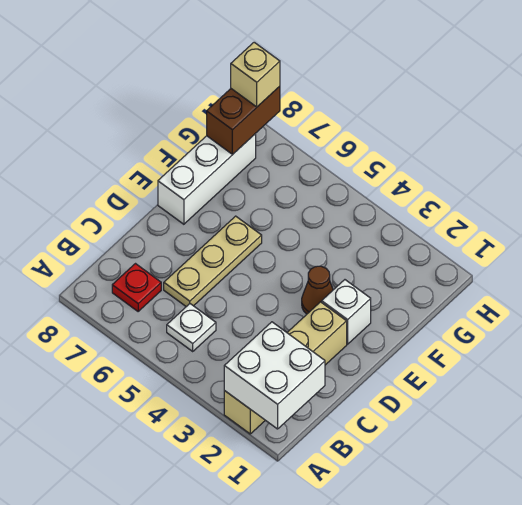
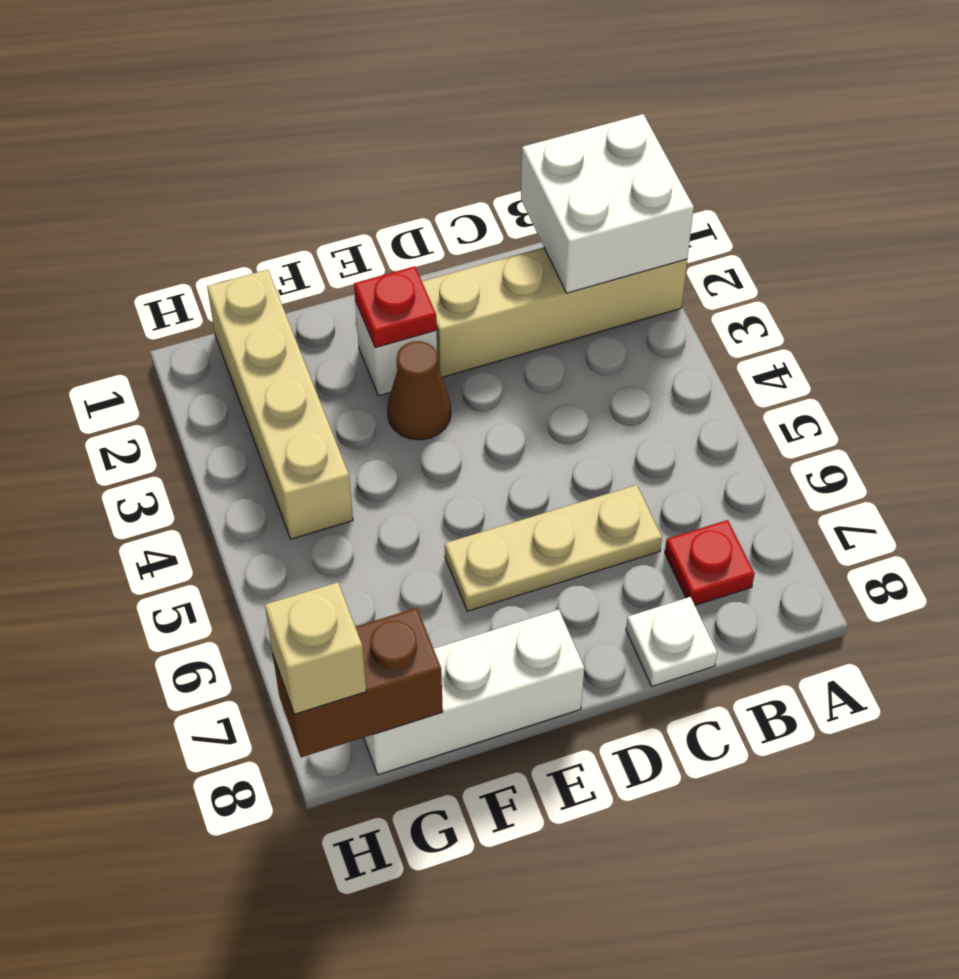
white 1x1 plate [167,304,216,351] -> white 1x1 plate moved to [626,597,717,686]
none -> red 1x1 plate [354,266,437,348]
none -> tan 1x4 brick [207,270,353,539]

